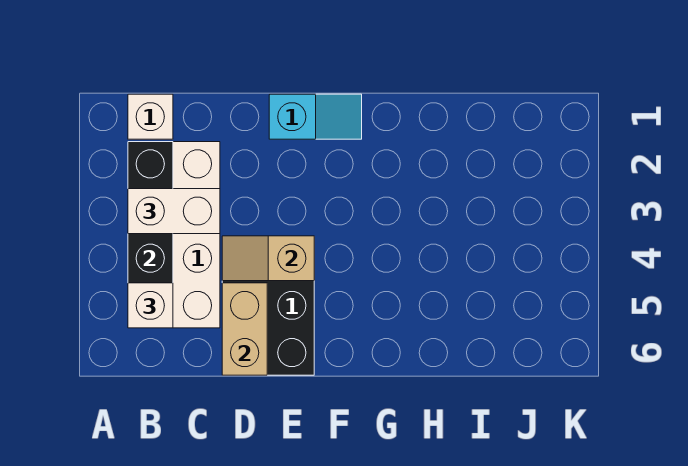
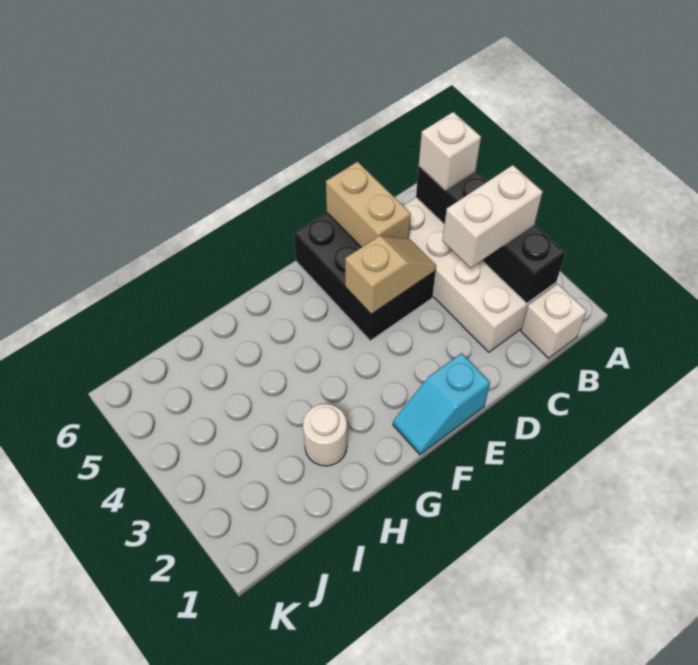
none -> white 1x1 round brick [303,404,347,466]

